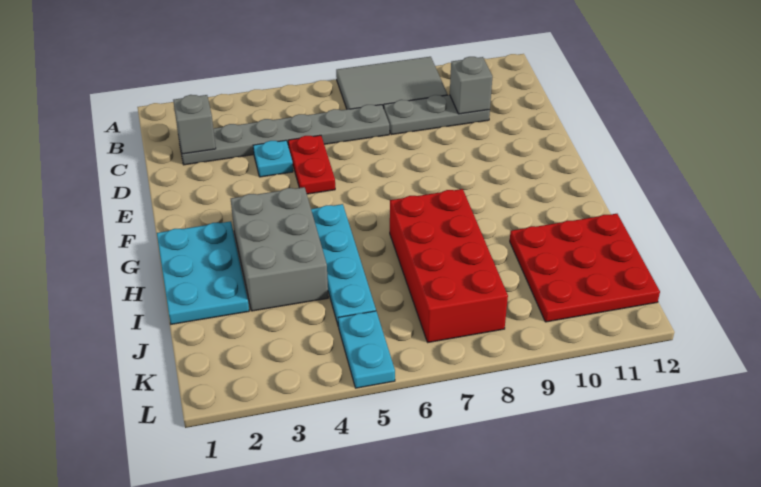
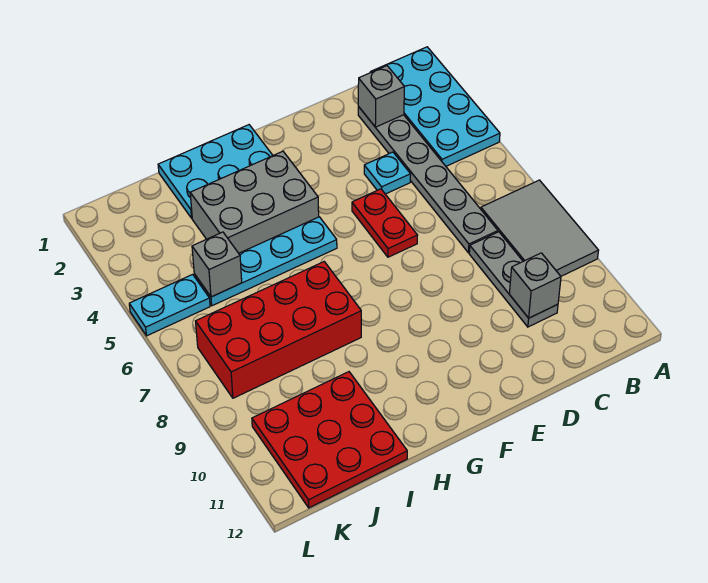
none -> cyan 2x4 plate [370,47,500,166]
red 1x2 plate [288,135,335,194] -> red 1x2 plate turned to [352,189,418,257]
none -> grey 1x1 brick [192,232,242,297]

